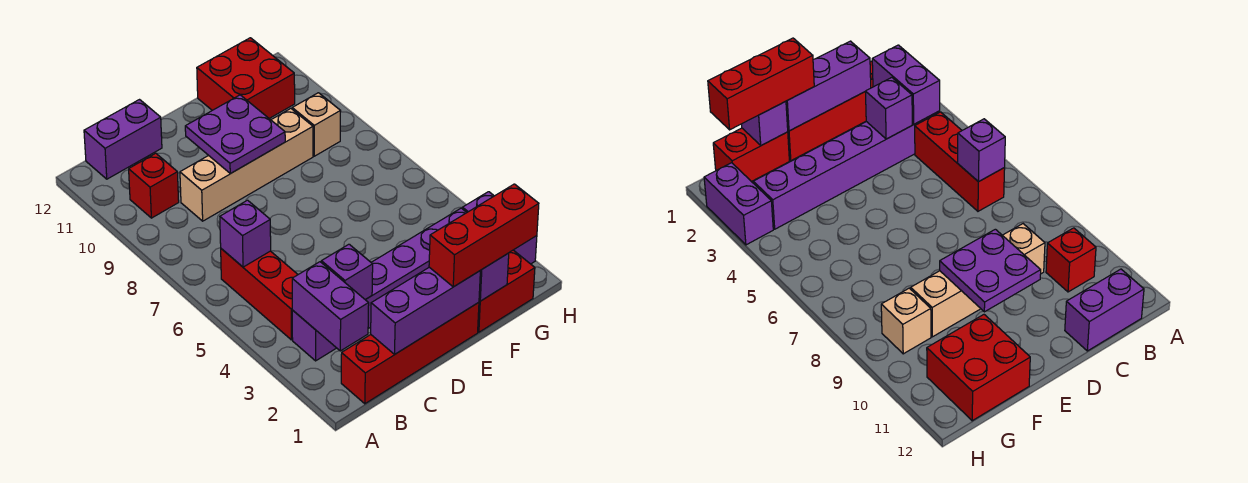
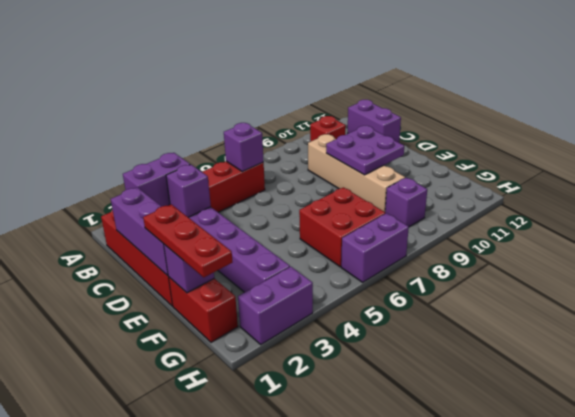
red 1x3 brick [429,184,539,287] -> red 1x3 plate [143,204,232,277]
red 2x2 brick [197,38,295,118] -> red 2x2 brick moved to [299,187,385,267]
tan 1x1 brick [292,93,341,156] -> purple 1x1 brick [385,178,427,227]
none -> purple 1x2 brick [341,213,409,282]

